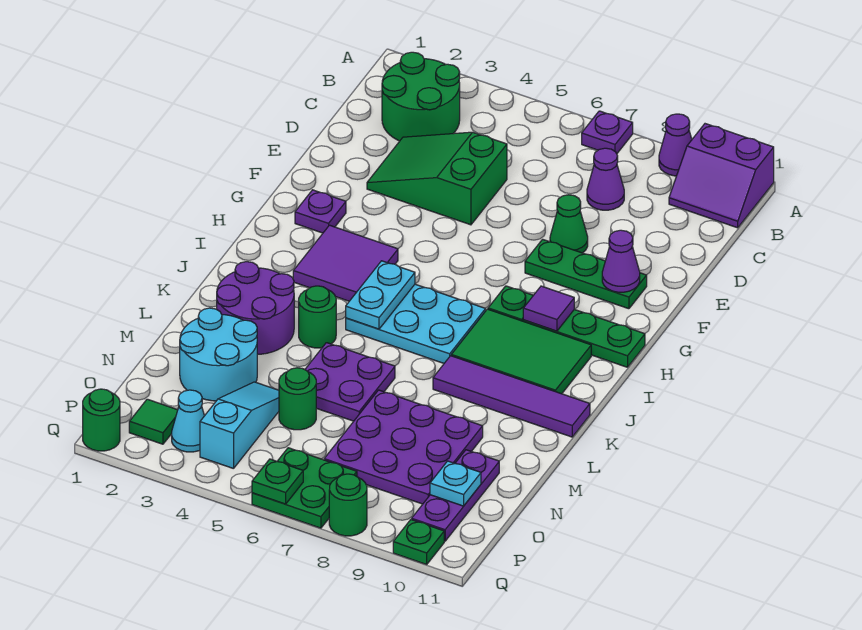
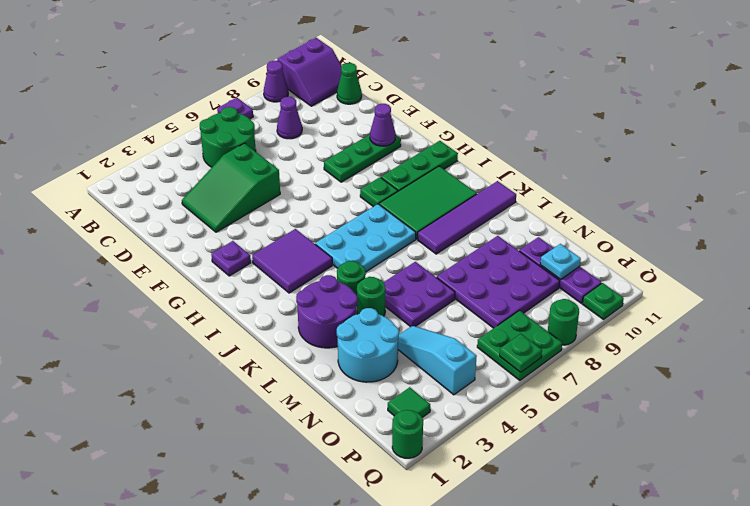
green 2x2 round brick [382,52,460,141] -> green 2x2 round brick moved to [200,107,256,167]
green 1x1 cone [550,195,588,253] -> green 1x1 cone moved to [337,63,362,104]
purple 1x1 tile [523,286,574,331] -> none
cyan 1x2 plate [346,261,415,329] -> none
green 1x1 round brick [279,368,316,430] -> green 1x1 round brick moved to [357,277,385,316]
cyan 1x1 cone [172,390,204,452] -> none

